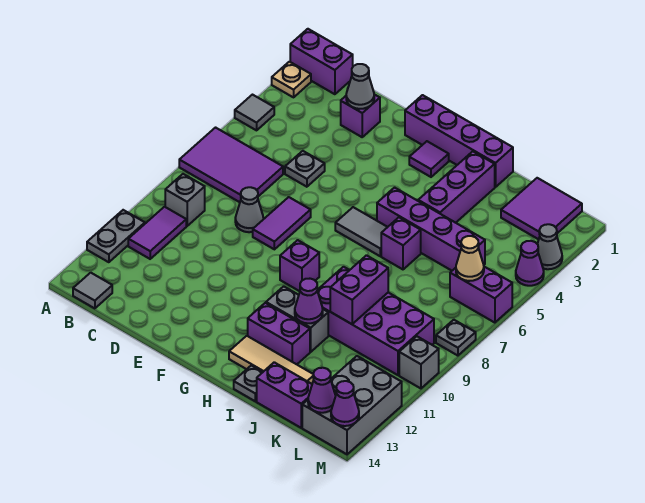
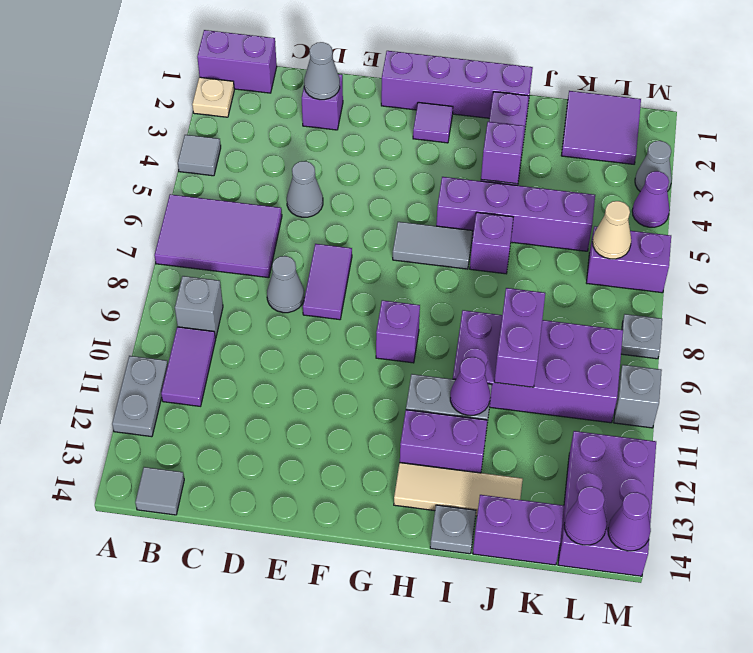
grey 1x1 plate [285,151,325,187] -> grey 1x1 cone [287,161,323,217]
none -> purple 1x1 brick [481,122,525,184]
grey 2x3 brick [302,356,402,454] -> purple 2x3 brick [558,431,656,576]

